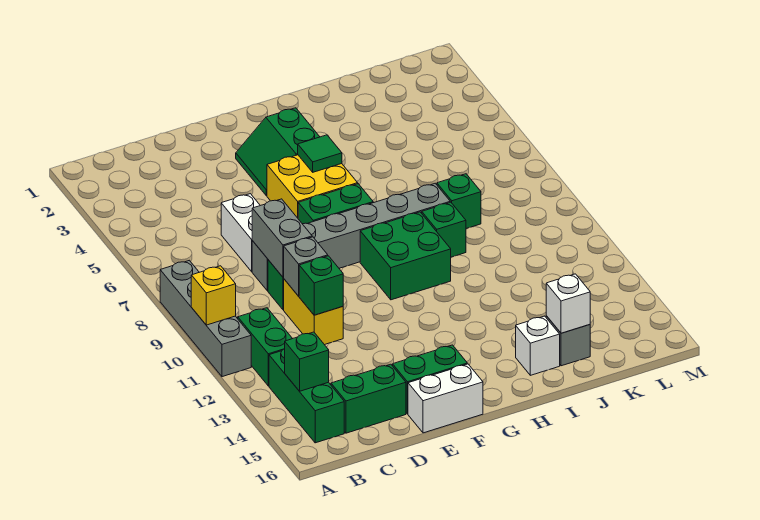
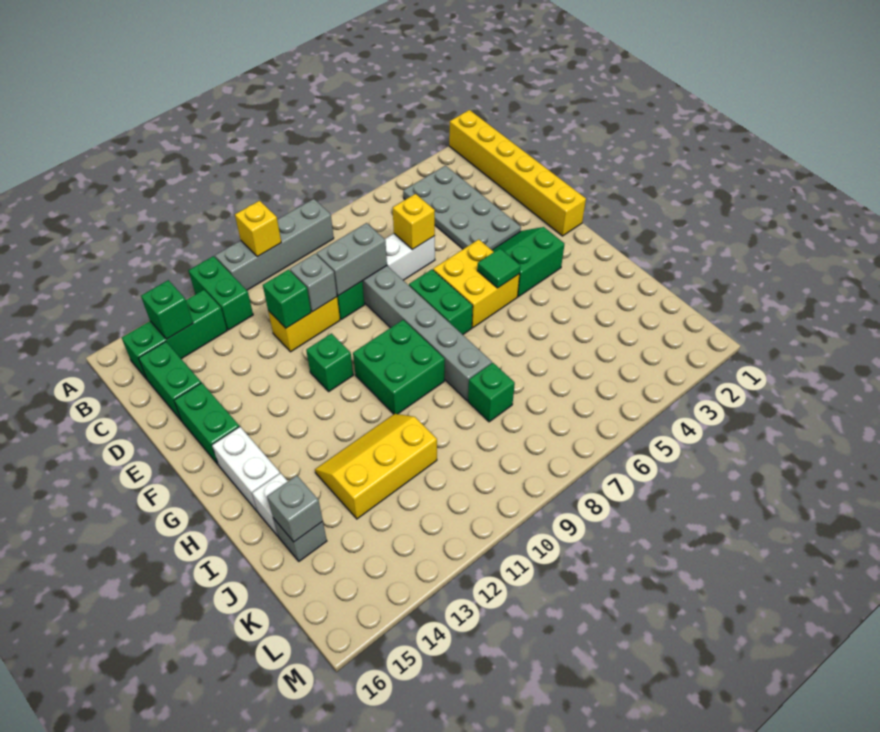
none -> yellow 1x6 brick [449,110,586,236]
none -> grey 2x4 plate [403,166,521,250]
green 1x2 brick [238,308,292,386] -> green 1x2 brick turned to [188,256,253,330]
none -> yellow 1x1 brick [393,194,435,250]
white 1x2 brick [408,364,483,433] -> white 1x2 brick moved to [212,427,280,512]
green 1x1 brick [422,202,466,257] -> green 1x1 brick moved to [306,334,353,391]
none -> yellow 2x3 slope [315,414,437,519]
white 1x1 brick [546,274,590,333] -> grey 1x1 brick [267,476,323,542]

